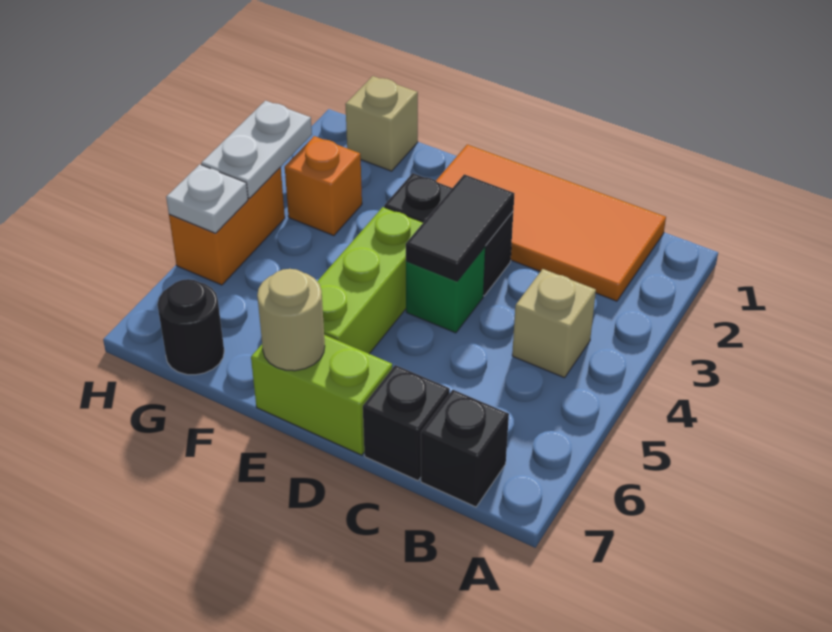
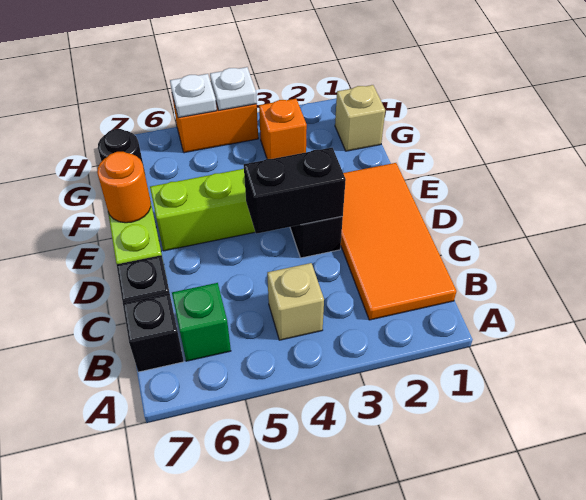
black 1x2 tile [406,174,514,281] -> black 1x2 brick [244,148,346,234]
green 1x1 brick [406,247,485,333] -> green 1x1 brick moved to [172,283,231,361]
tan 1x1 round brick [257,269,325,371] -> orange 1x1 round brick [97,152,151,223]
white 1x2 plate [201,101,312,198] -> white 1x1 plate [210,67,257,110]

